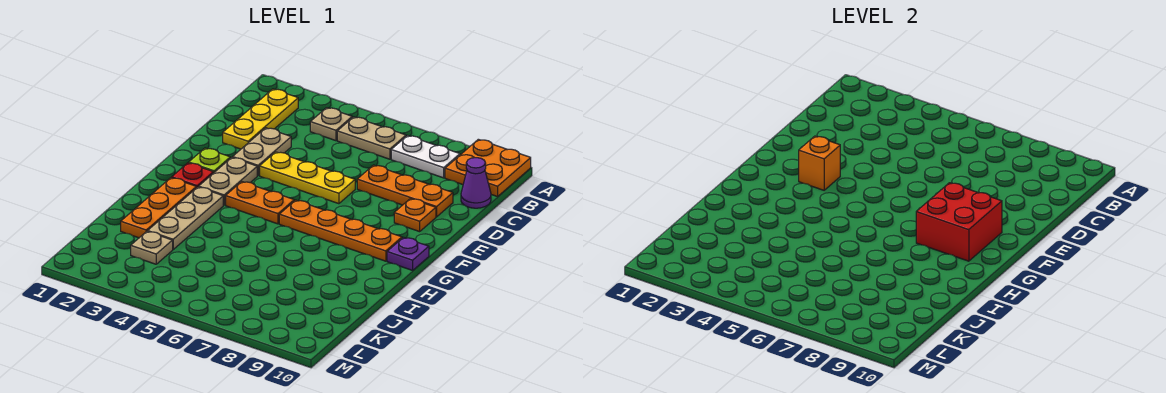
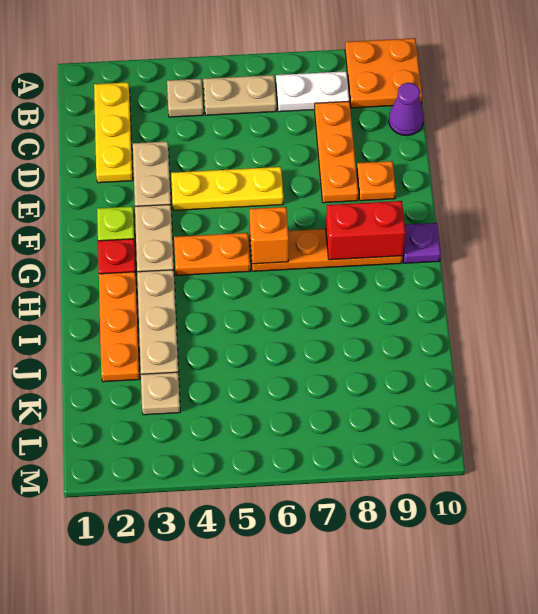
orange 1x3 plate [357,165,453,217] -> orange 1x3 plate turned to [315,101,358,203]
orange 1x1 brick [799,136,840,190] -> orange 1x1 brick moved to [250,207,289,264]
red 2x2 brick [916,183,1002,261] -> red 1x2 brick [326,201,405,260]

